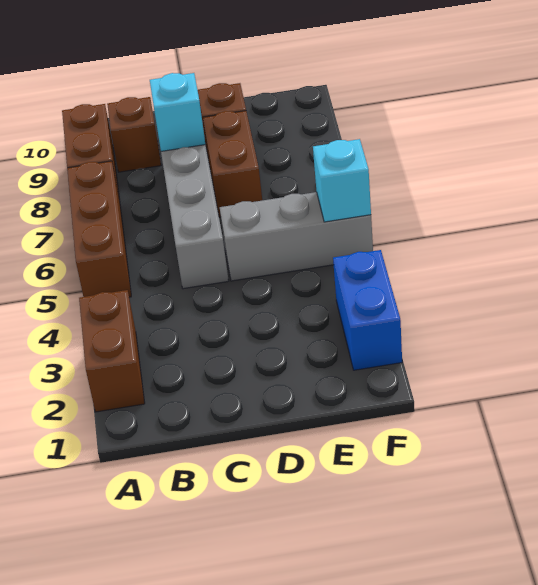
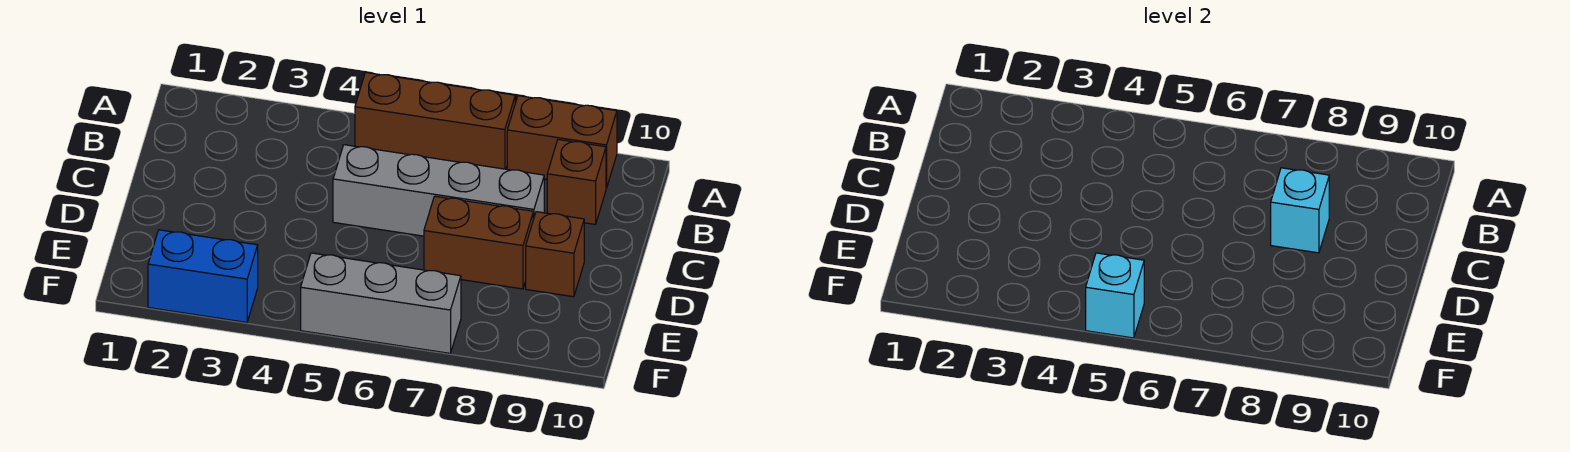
brown 1x2 brick [79,290,145,412] -> none
grey 1x3 brick [220,192,373,281] -> grey 1x3 brick turned to [301,253,461,353]

